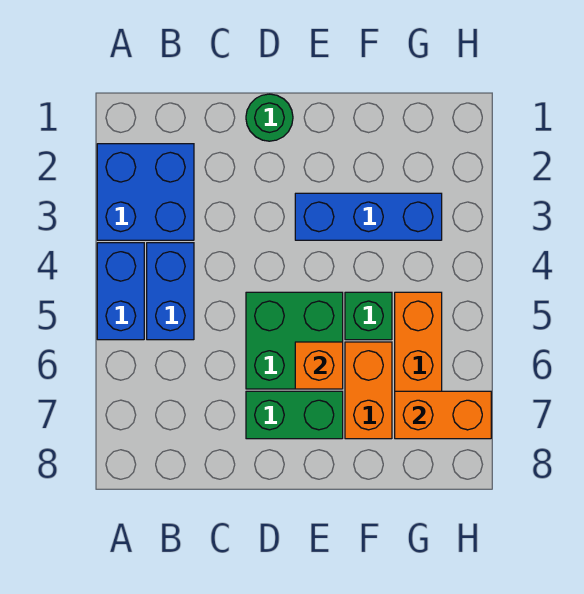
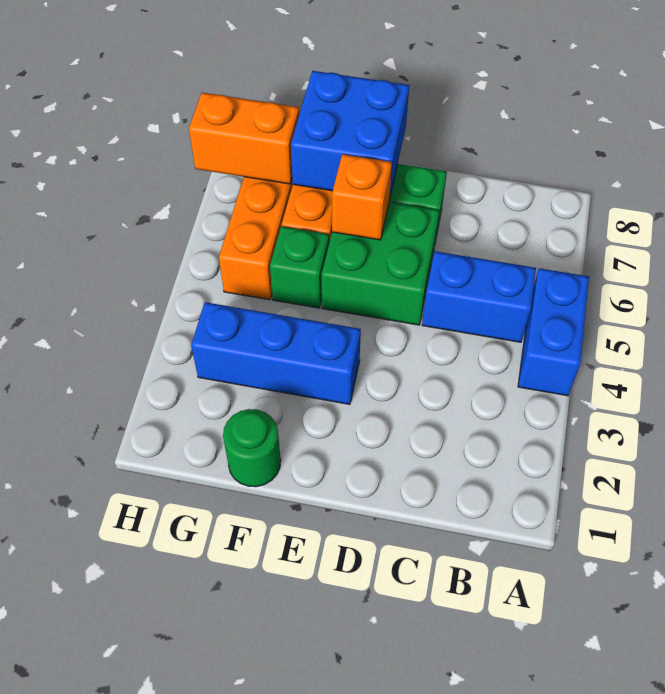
blue 2x2 brick [97,144,194,240] -> blue 2x2 brick moved to [291,71,409,200]
blue 1x2 brick [147,243,194,340] -> blue 1x2 brick turned to [422,251,536,342]
green 1x1 round brick [246,94,293,141] -> green 1x1 round brick moved to [223,409,281,487]

